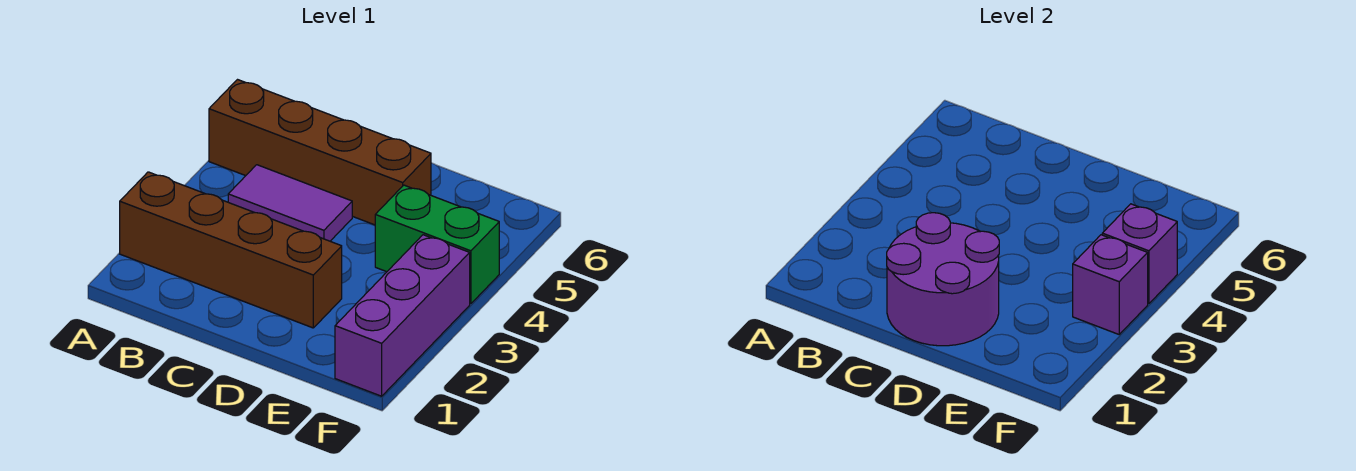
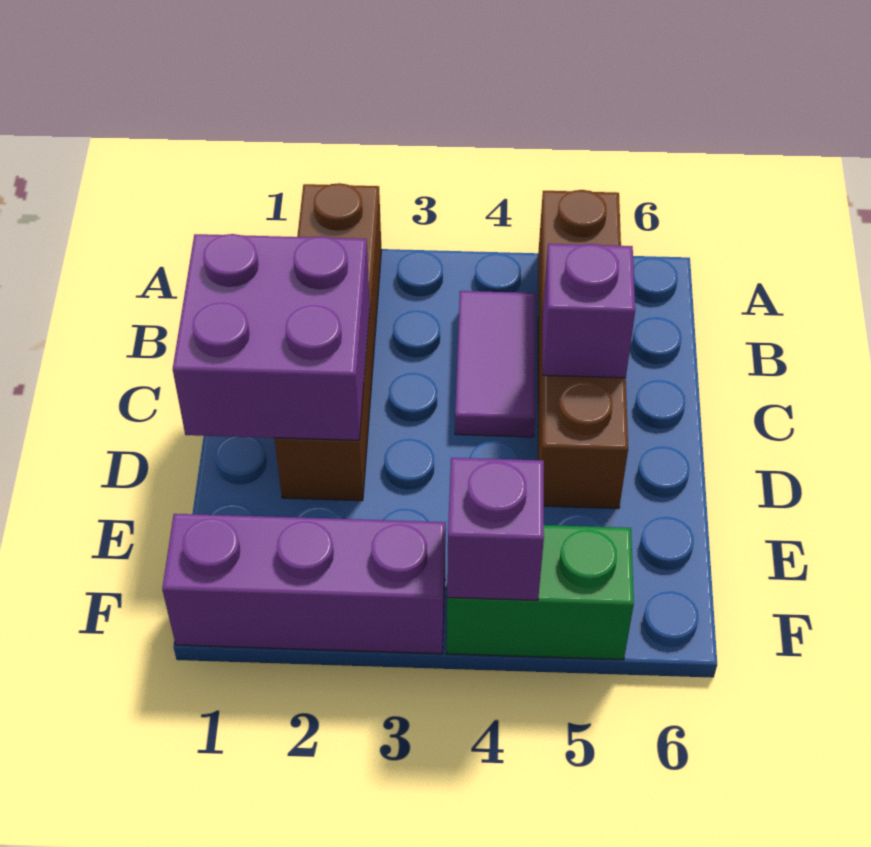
purple 2x2 round brick [887,213,999,346] -> purple 2x2 brick [173,234,370,440]
green 1x2 brick [375,185,499,304] -> green 1x2 brick turned to [447,525,634,660]
purple 1x1 brick [1073,235,1148,334] -> purple 1x1 brick moved to [543,244,635,378]

